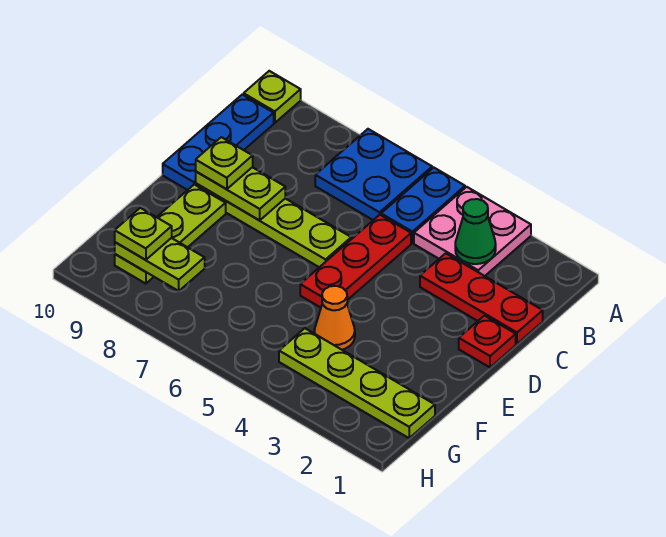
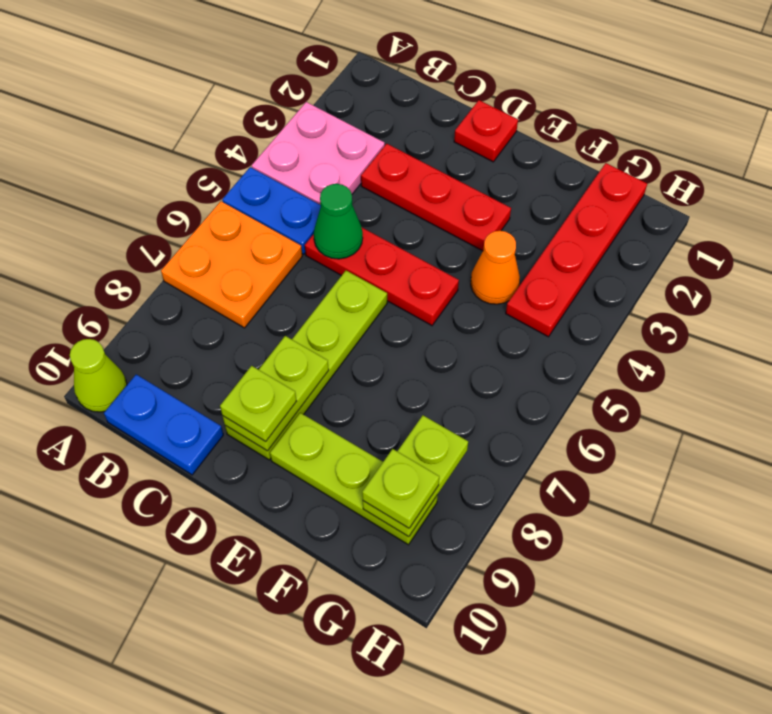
blue 2x2 plate [315,129,432,220] -> orange 2x2 plate [161,201,302,328]
lime 1x1 plate [244,71,301,123] -> lime 1x1 cone [70,339,127,412]
green 1x1 cone [455,199,496,264] -> green 1x1 cone moved to [314,184,363,259]
blue 1x3 plate [163,94,274,190] -> blue 1x2 plate [104,374,223,475]
red 1x3 plate [420,253,543,344] -> red 1x3 plate turned to [361,144,511,251]
lime 1x4 plate [279,328,435,438] -> red 1x4 plate [506,163,647,337]

